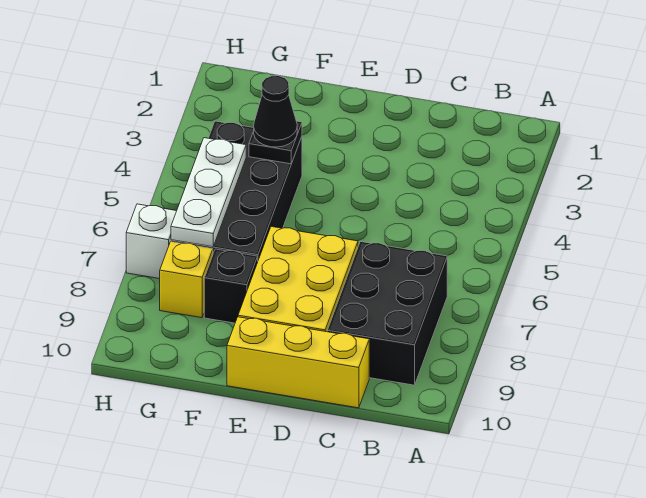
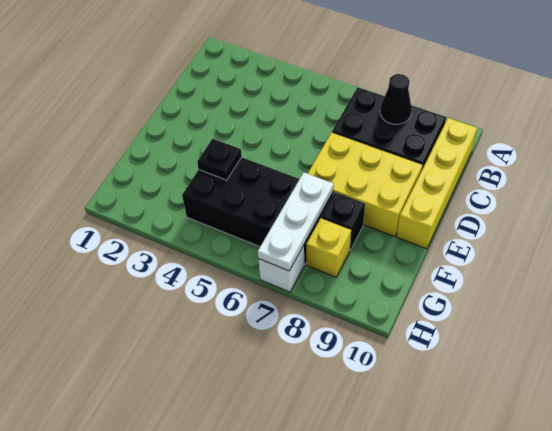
yellow 1x3 brick [227,317,369,408] -> yellow 1x4 brick [397,118,477,249]
black 1x1 cone [254,76,297,147] -> black 1x1 cone moved to [380,74,412,124]
white 1x3 plate [171,138,246,247] -> white 1x3 plate turned to [258,173,334,271]

